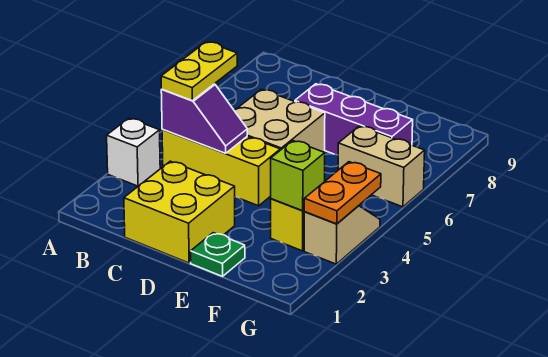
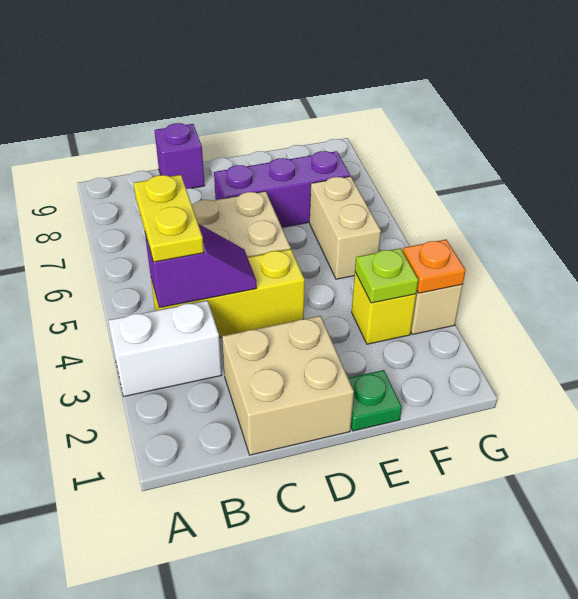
white 1x1 brick [107,118,160,186] -> white 1x2 brick [108,300,222,396]
yellow 2x2 brick [124,161,235,263] -> tan 2x2 brick [222,316,354,455]
none -> purple 1x1 brick [154,123,205,189]
lime 1x1 brick [271,140,325,211] -> lime 1x1 plate [355,248,418,303]
tan 1x2 brick [338,126,425,207] -> tan 1x2 brick turned to [310,176,381,279]
orange 1x2 plate [304,162,381,224] -> orange 1x1 plate [403,239,466,293]

